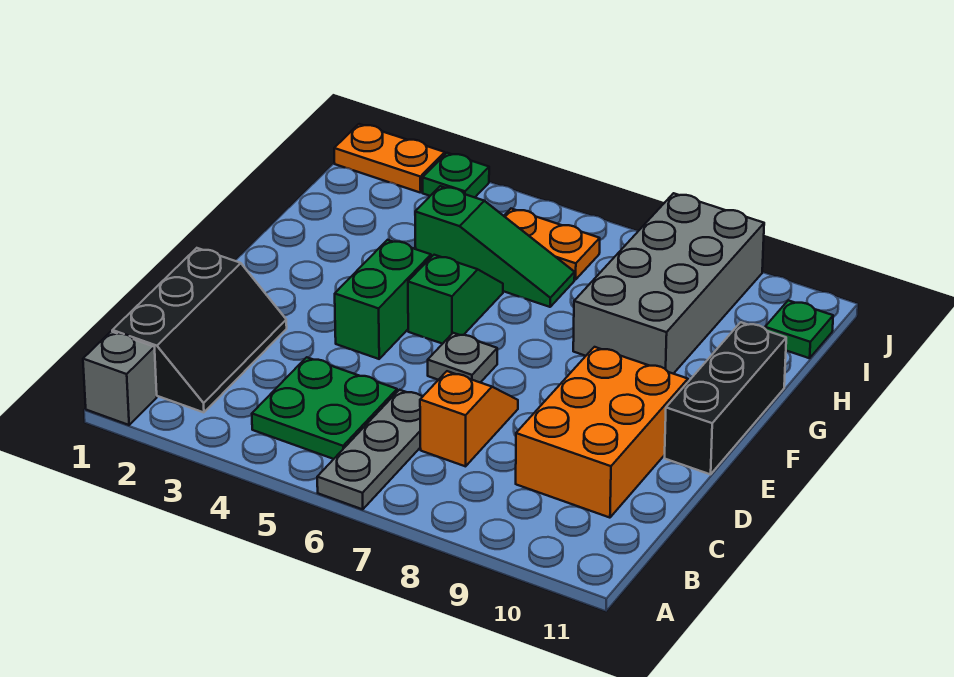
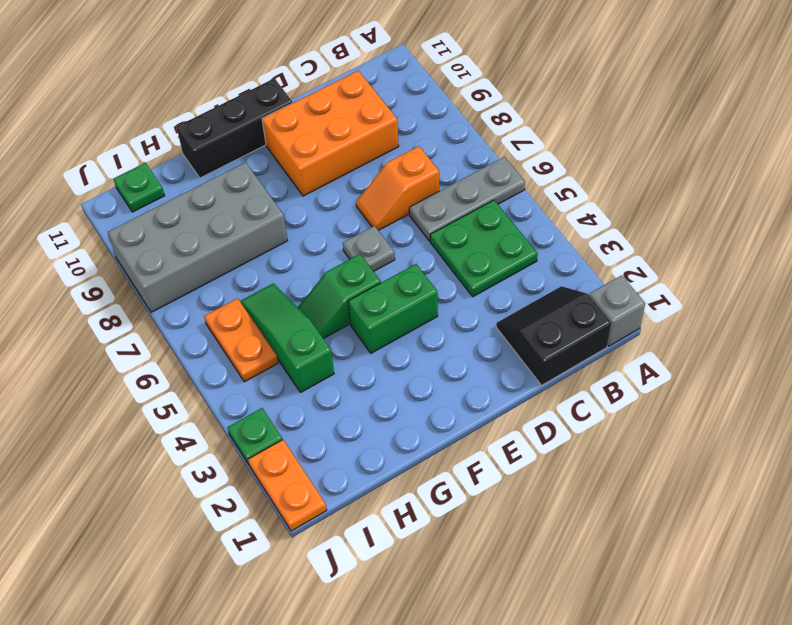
black 2x3 slope [112,248,287,412] -> black 2x2 slope [496,286,612,385]

